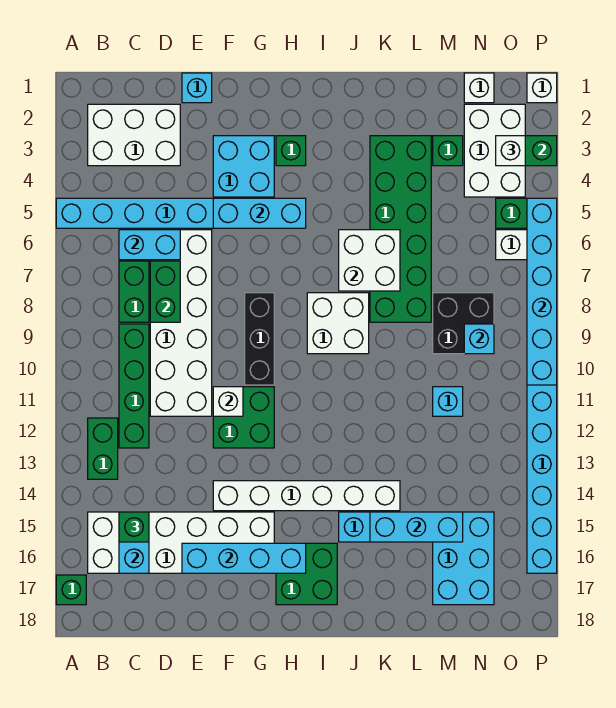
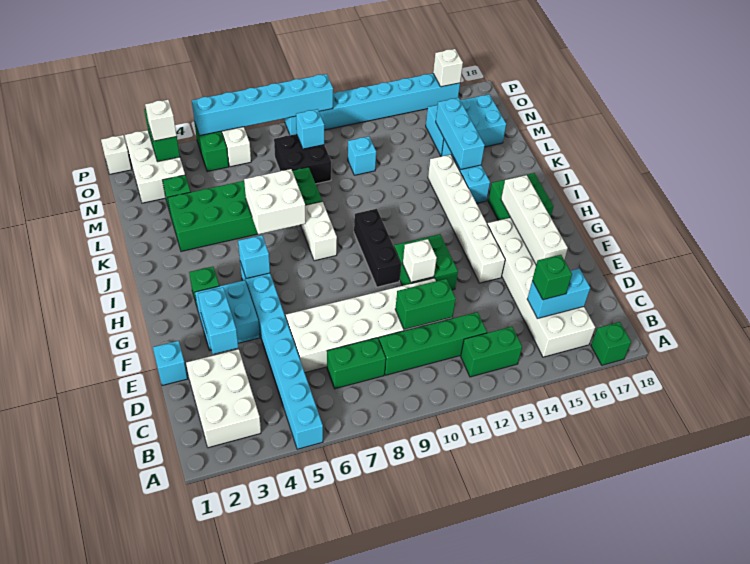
cyan 1x2 brick [119,230,180,260] -> cyan 1x2 brick moved to [198,288,238,354]
green 1x2 brick [150,261,180,322] -> green 1x2 brick moved to [395,279,456,330]
cyan 1x4 brick [182,543,306,573] -> white 1x4 brick [501,175,568,264]
cyan 1x3 brick [213,198,306,228] -> cyan 1x1 brick [238,235,270,279]
black 1x3 brick [245,293,274,385] -> black 1x3 brick turned to [354,209,401,287]
white 2x2 brick [307,293,369,354] -> white 1x2 brick [301,202,337,261]
white 1x1 brick [464,73,494,103] -> white 1x1 brick moved to [433,49,463,87]
white 2x3 brick [464,104,525,197] -> white 2x3 brick turned to [125,130,185,203]

